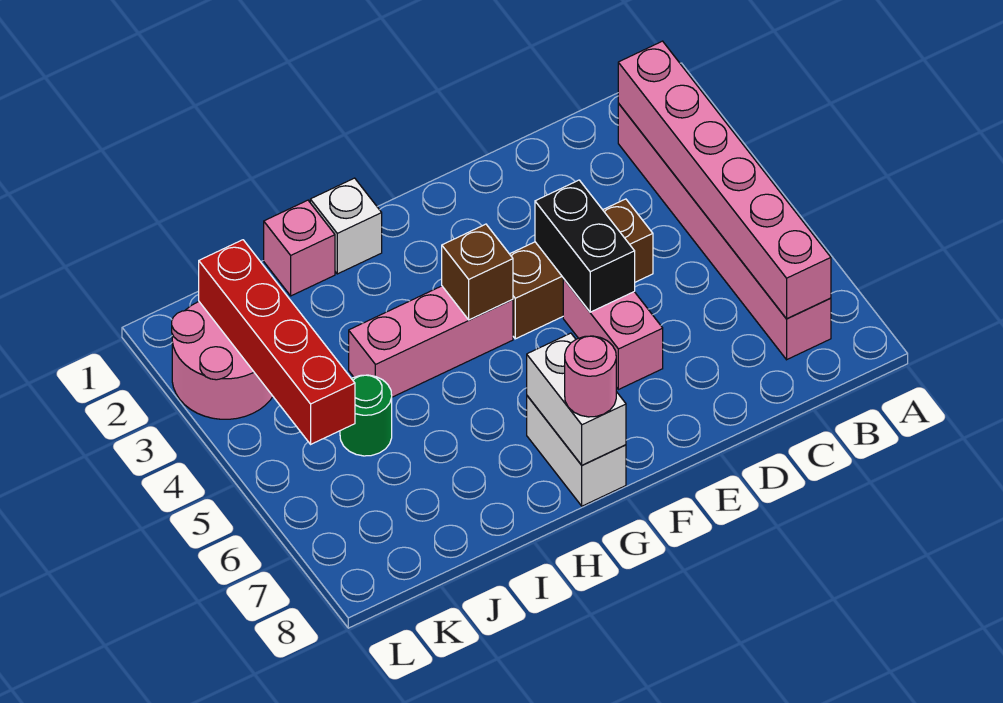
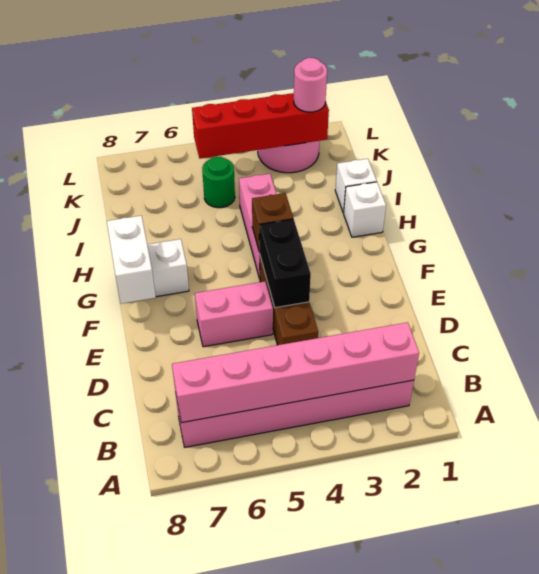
black 1x2 brick [535,180,635,312] -> black 1x2 brick turned to [259,219,311,308]
white 1x2 brick [527,333,626,465] -> white 1x2 brick turned to [107,216,156,304]
pink 1x1 round brick [565,336,616,417] -> pink 1x1 round brick moved to [294,58,327,112]
pink 1x1 brick [264,200,335,296] -> white 1x1 brick [335,159,377,213]

